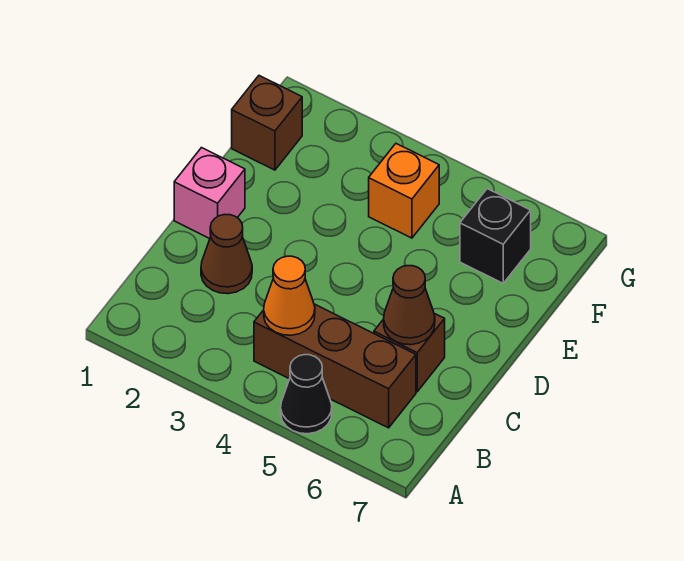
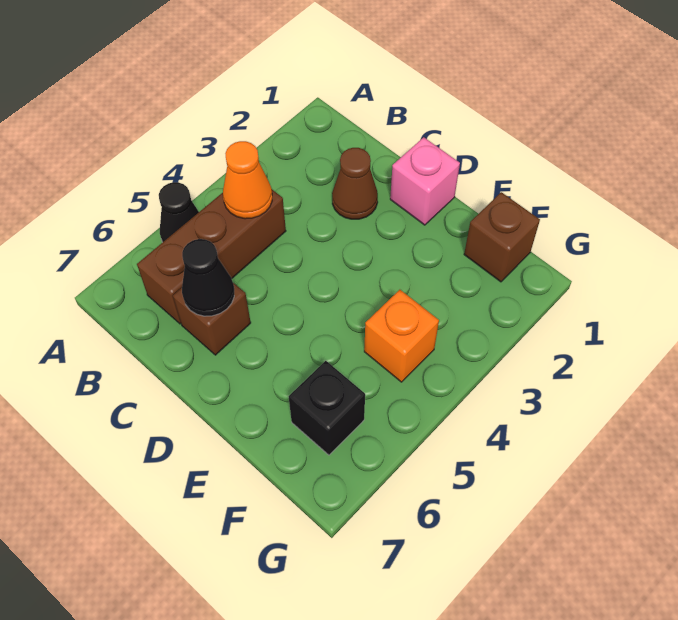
brown 1x1 cone [384,266,435,345] -> black 1x1 cone [182,239,234,316]

